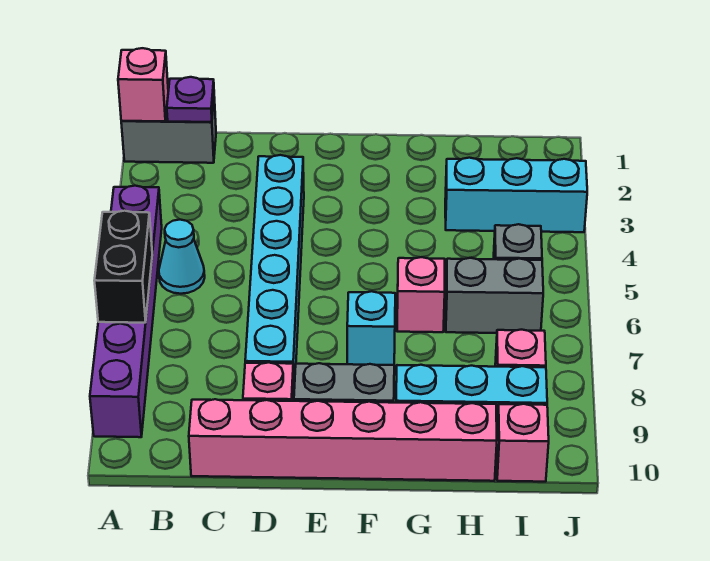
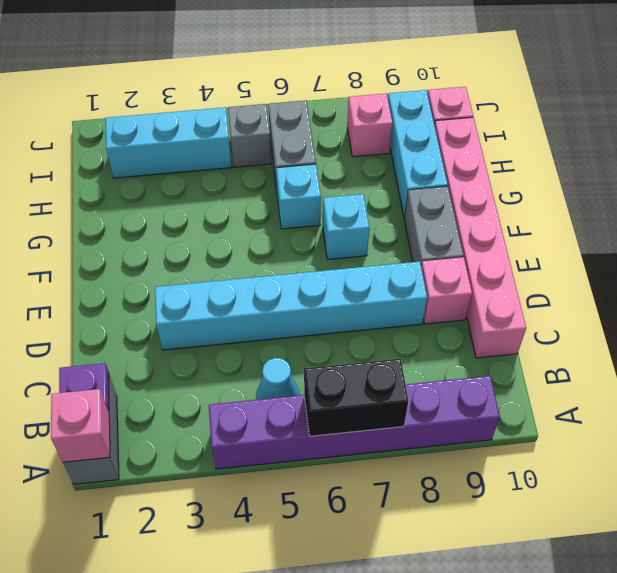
pink 1x1 brick [397,257,445,332] -> cyan 1x1 brick [276,164,321,229]
cyan 1x3 brick [445,158,587,232] -> cyan 1x3 brick turned to [105,107,232,178]

